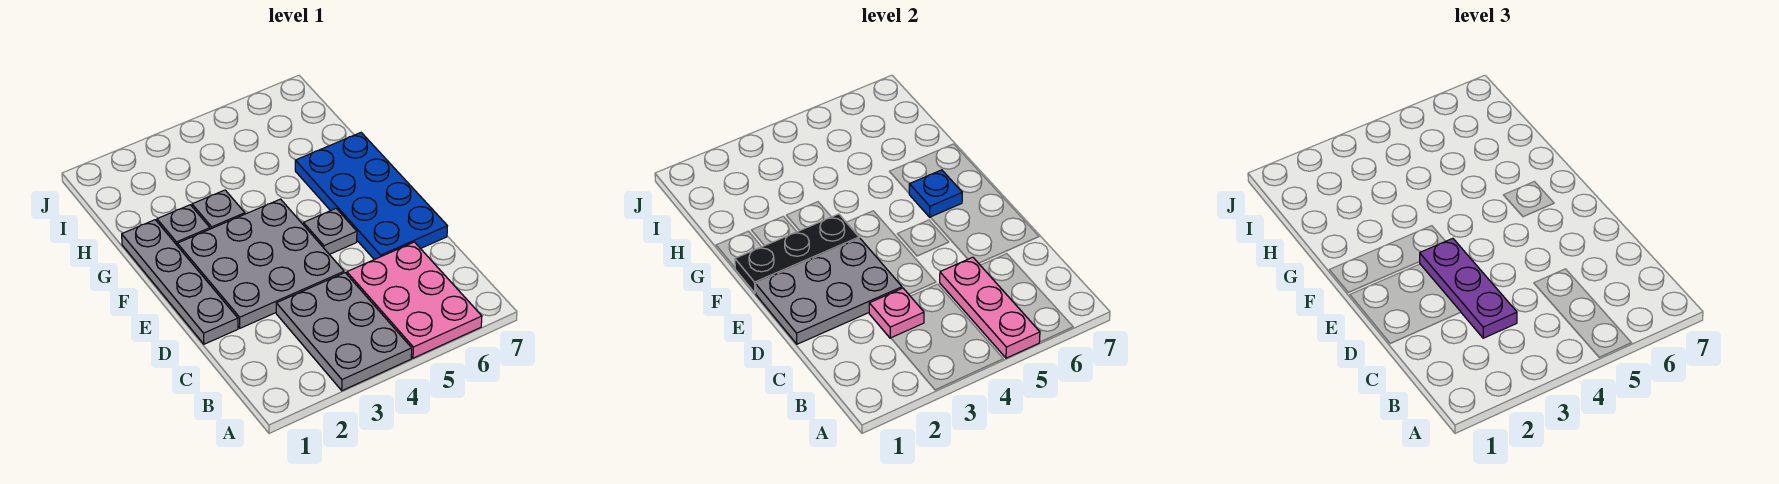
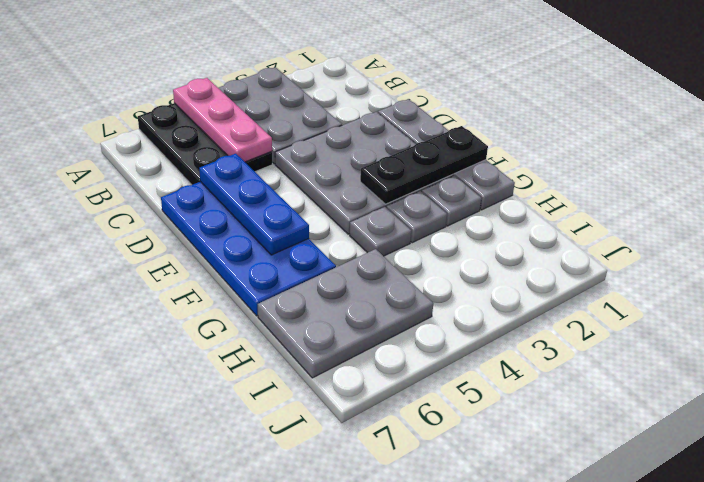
pink 2x3 plate [347,242,482,358] -> black 2x3 plate [138,103,272,185]
pink 1x1 plate [869,288,924,338] -> none
purple 1x3 plate [1420,238,1517,338] -> none
grey 2x3 plate [756,238,902,344] -> grey 2x3 plate moved to [258,249,433,378]
grey 1x1 plate [303,209,357,254] -> grey 1x1 plate moved to [350,207,411,256]
blue 1x1 plate [909,170,962,217] -> blue 1x3 plate [199,154,309,255]

